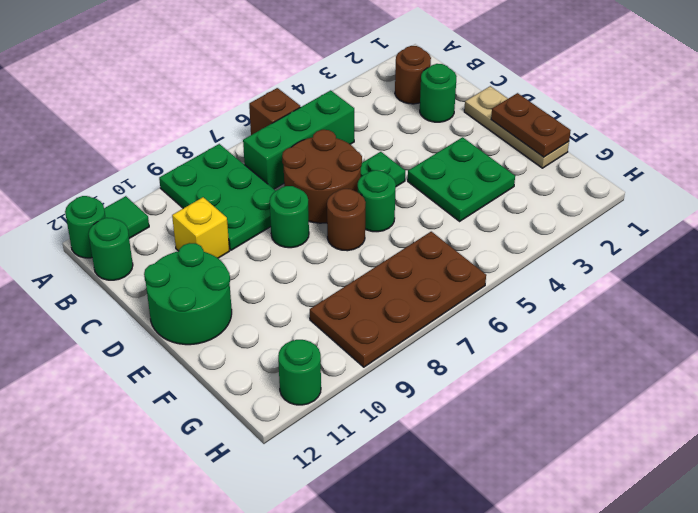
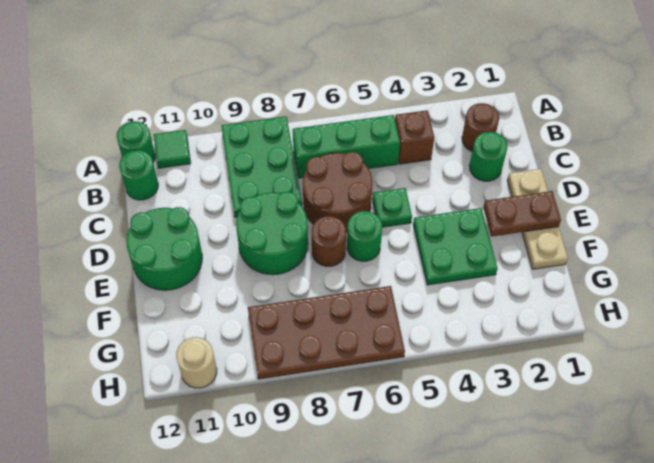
brown 1x1 brick [249,88,300,135] -> brown 1x1 brick moved to [395,110,434,164]
yellow 1x1 brick [172,197,229,258] -> none
green 1x1 round brick [270,186,309,248] -> green 2x2 round brick [236,192,308,275]
brown 1x2 plate [491,93,571,157] -> brown 1x2 plate turned to [483,191,561,237]
green 1x1 round brick [278,340,321,405] -> tan 1x1 round brick [176,337,217,388]

